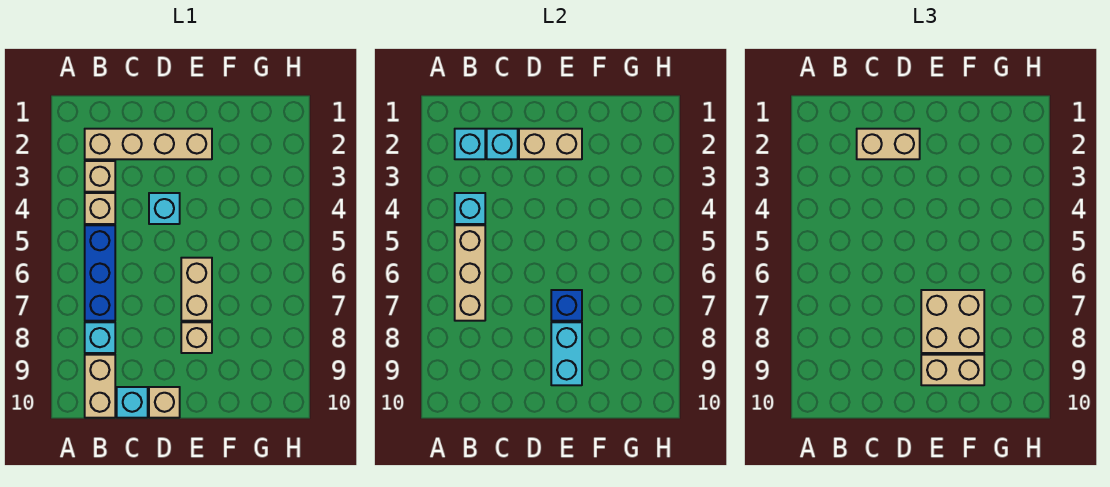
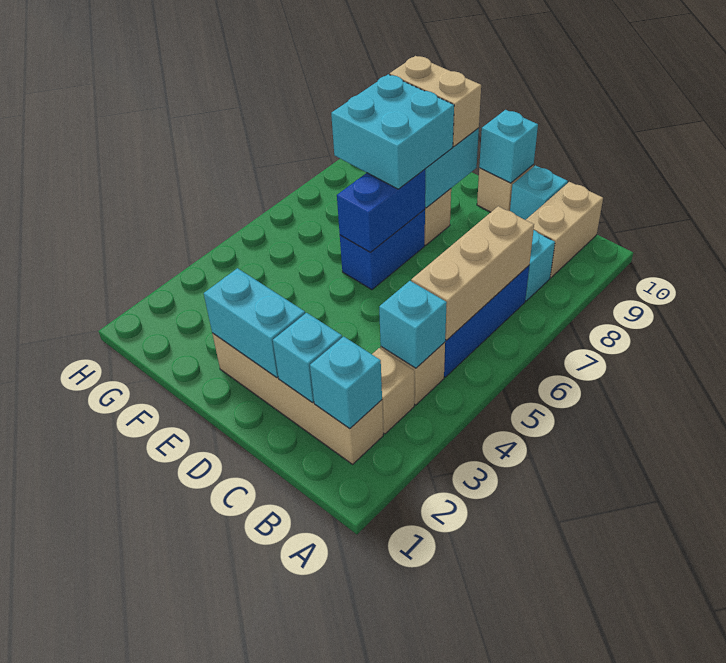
tan 1x2 brick [857,129,920,159] -> none
tan 1x2 brick [519,129,582,159] -> cyan 1x2 brick [204,268,305,378]
cyan 1x1 brick [149,193,180,224] -> cyan 1x1 brick moved to [479,110,538,183]
tan 1x2 brick [181,258,212,321] -> blue 1x2 brick [340,210,425,290]
blue 1x1 brick [551,290,582,321] -> blue 1x2 brick [337,169,425,253]
tan 2x2 brick [921,290,984,353] -> cyan 2x2 brick [331,74,454,189]

